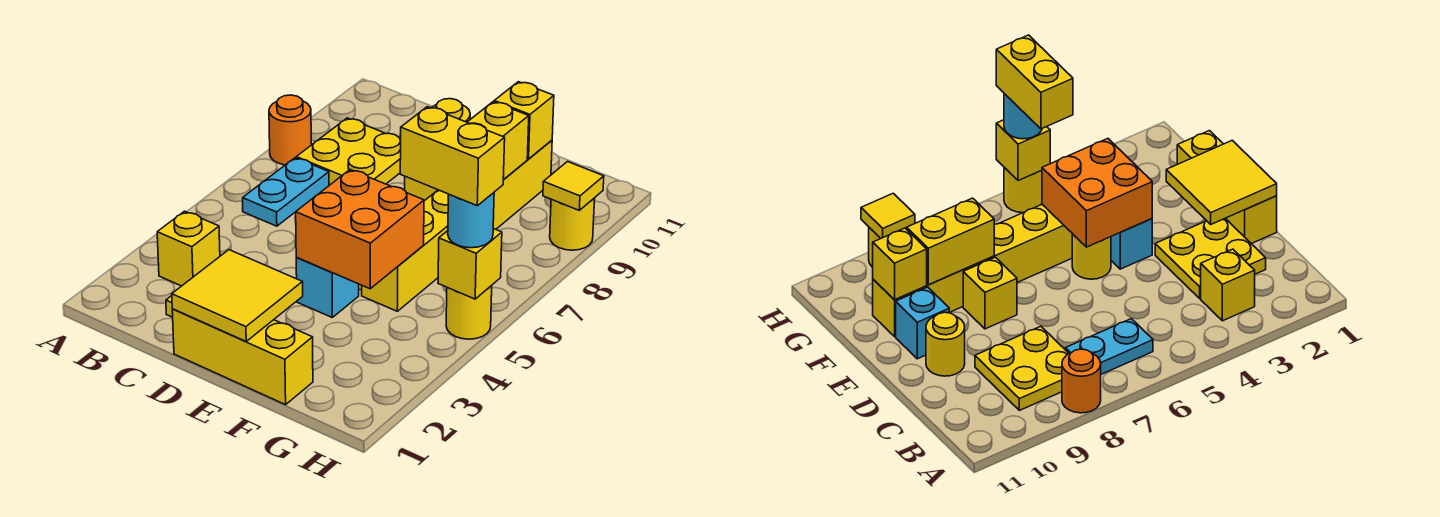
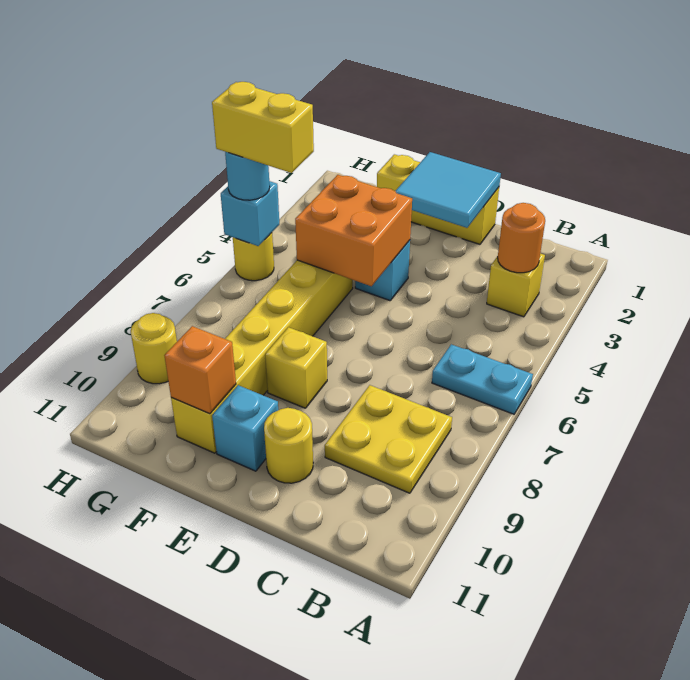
orange 1x1 round brick [269,95,311,165] -> orange 1x1 round brick moved to [498,203,545,273]
cyan 1x2 plate [243,158,329,226] -> cyan 1x2 plate turned to [432,344,533,414]
yellow 2x2 plate [1155,219,1266,298] -> none
yellow 2x2 tile [172,250,303,341] -> cyan 2x2 tile [396,152,501,228]
yellow 1x1 round brick [1072,234,1111,279] -> none
yellow 1x2 brick [467,102,529,180] -> none
yellow 1x1 brick [494,82,554,159] -> orange 1x1 brick [164,326,236,414]
yellow 1x1 brick [438,229,502,299] -> cyan 1x1 brick [221,181,279,246]
yellow 1x1 tile [543,162,604,210] -> none

